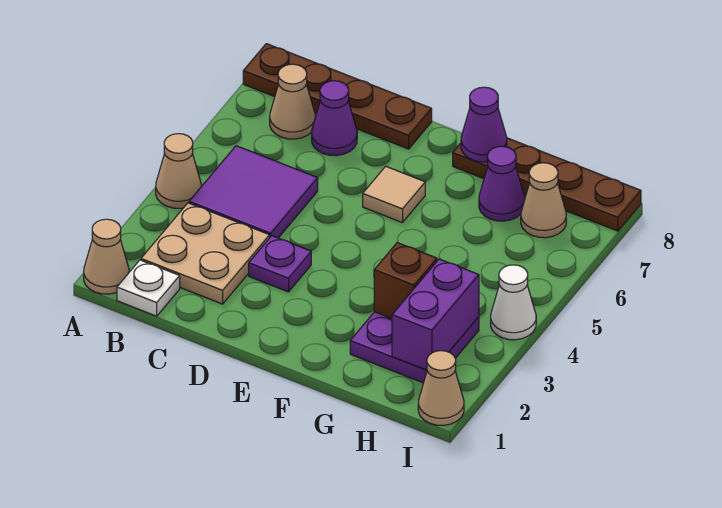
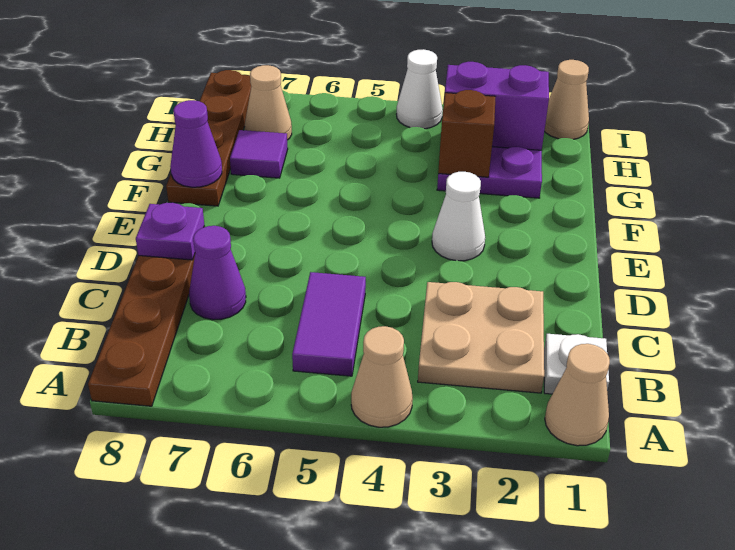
purple 2x2 tile [189,146,318,238] -> purple 1x2 tile [292,272,366,376]
tan 1x1 cone [270,64,315,139] -> none
purple 1x1 plate [249,236,311,292] -> purple 1x1 plate moved to [136,203,204,260]
none -> white 1x1 cone [432,172,485,261]
tan 1x1 tile [363,166,425,223] -> none
purple 1x1 cone [479,146,525,221] -> purple 1x1 tile [230,130,288,178]

